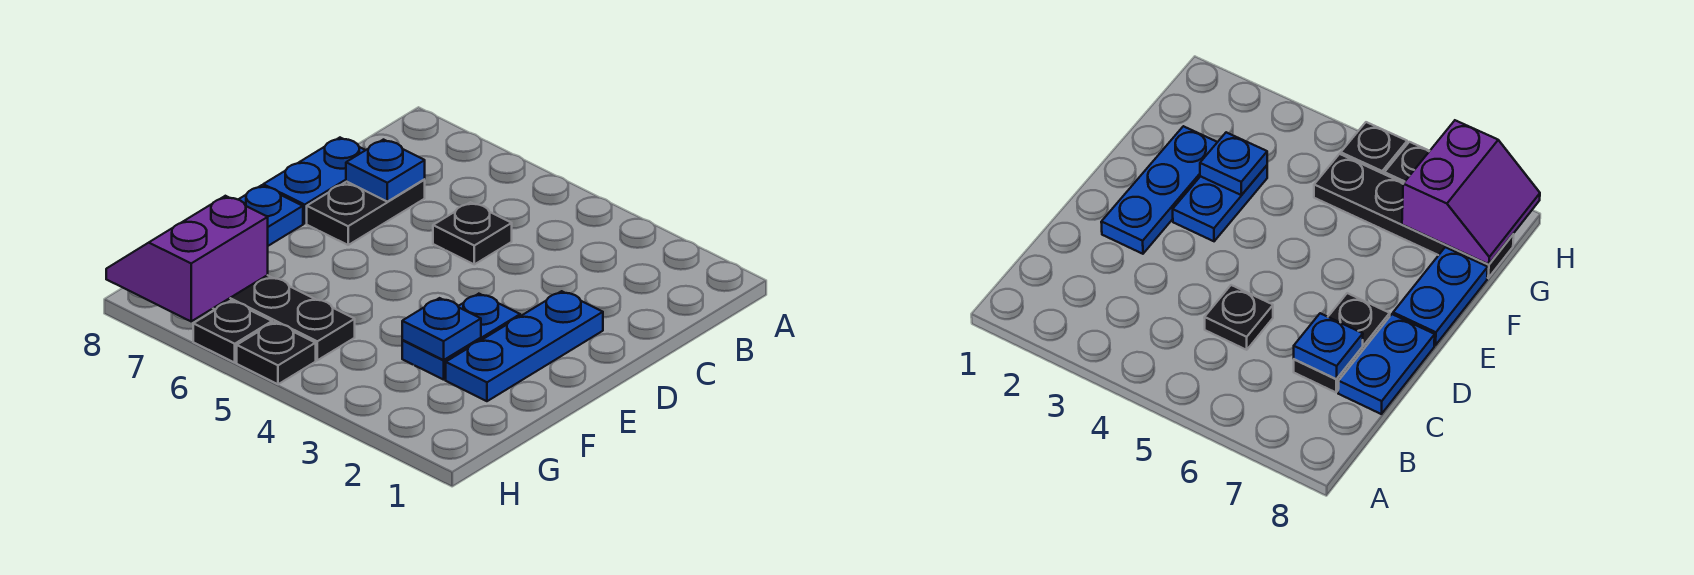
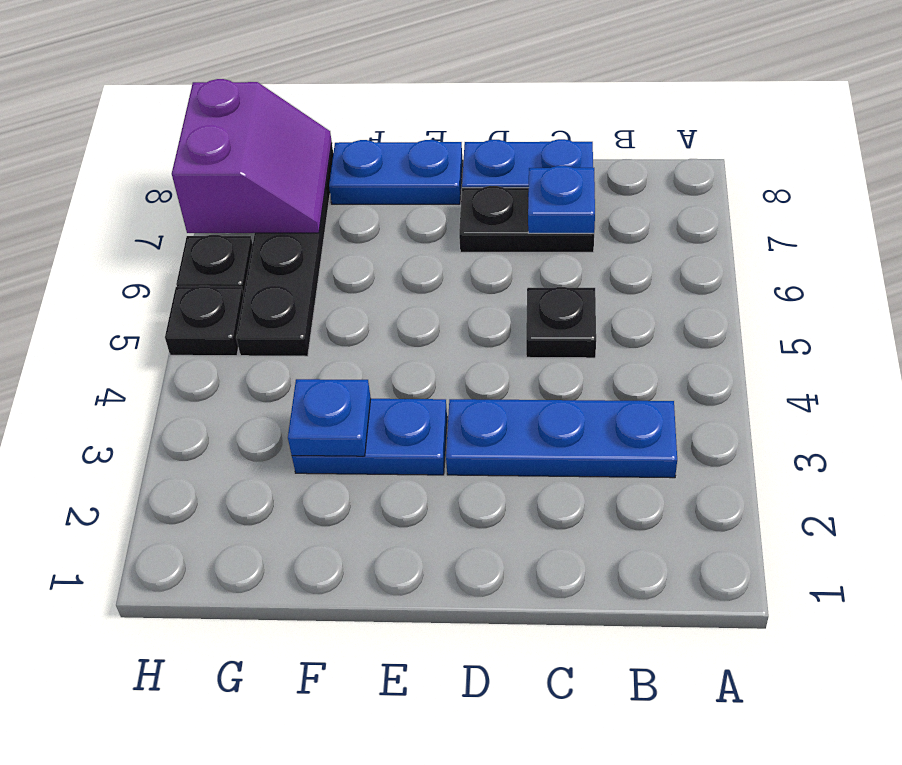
blue 1x3 plate [446,291,603,401] -> blue 1x3 plate moved to [446,399,677,478]
purple 2x2 slope [106,196,268,321] -> purple 2x2 slope turned to [172,79,332,233]

